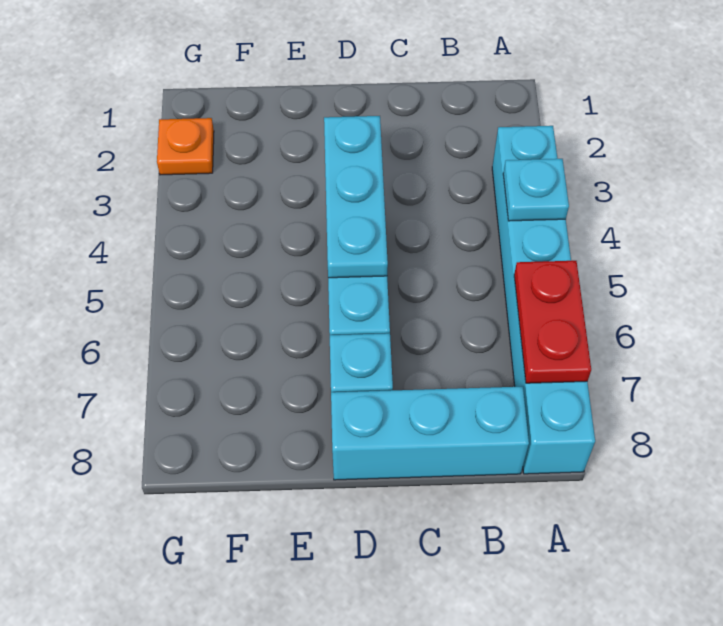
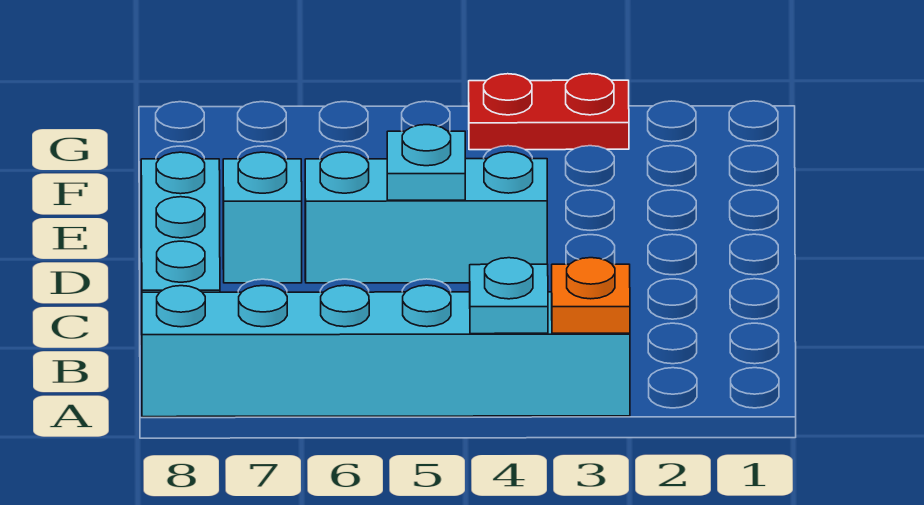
red 1x2 plate [514,261,591,383] -> red 1x2 plate moved to [469,74,629,150]
cyan 1x3 plate [324,116,388,278] -> cyan 1x1 plate [387,125,465,200]
orange 1x1 plate [157,118,214,175] -> orange 1x1 plate moved to [552,258,630,333]

